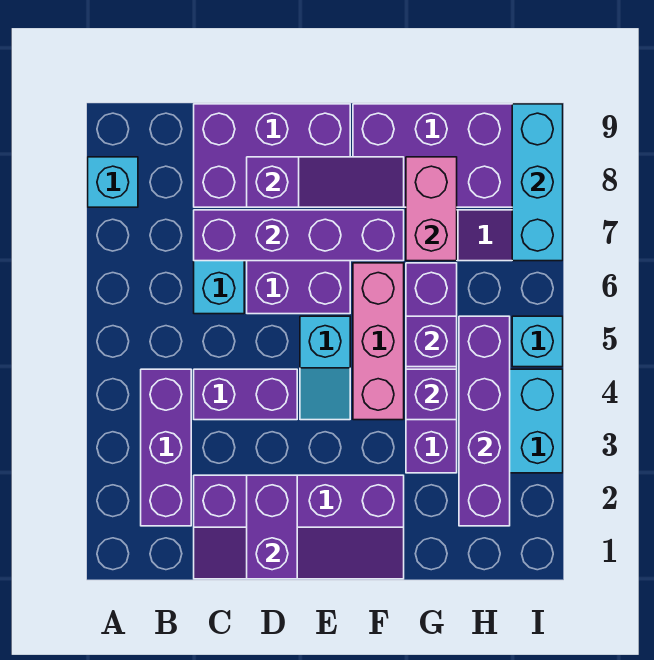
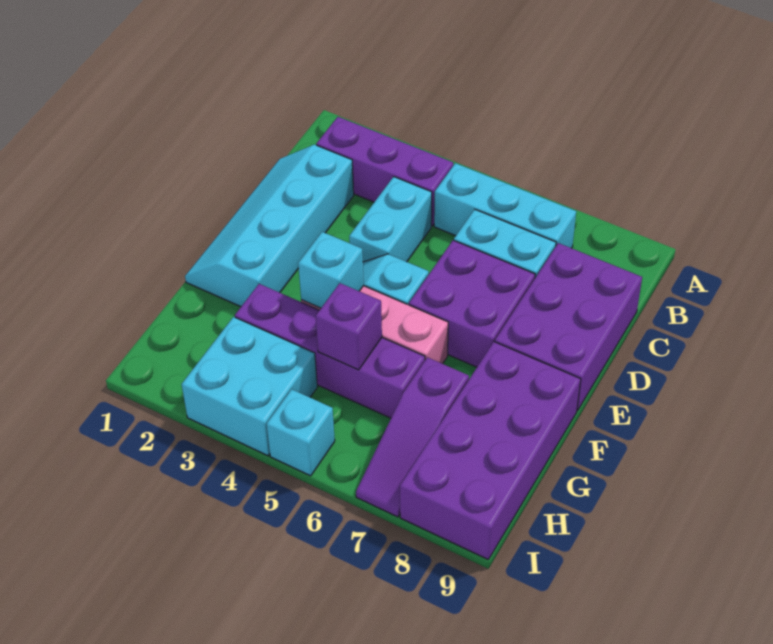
cyan 1x1 brick [88,157,138,207] -> cyan 1x1 brick moved to [298,232,364,308]
purple 2x4 slope [194,475,404,579] -> cyan 2x4 slope [185,145,354,307]
purple 1x2 brick [194,369,297,420] -> cyan 1x2 brick [349,177,432,262]
purple 1x4 brick [194,210,404,261] -> none
purple 1x2 brick [247,475,297,579] -> none
purple 1x3 slope [247,157,404,207] -> none
purple 1x1 brick [406,369,457,420] -> none
pink 1x2 brick [406,157,457,261] -> none
purple 1x4 brick [459,316,510,526] -> none
cyan 1x3 brick [512,104,563,261] -> cyan 1x3 brick moved to [434,163,576,248]

